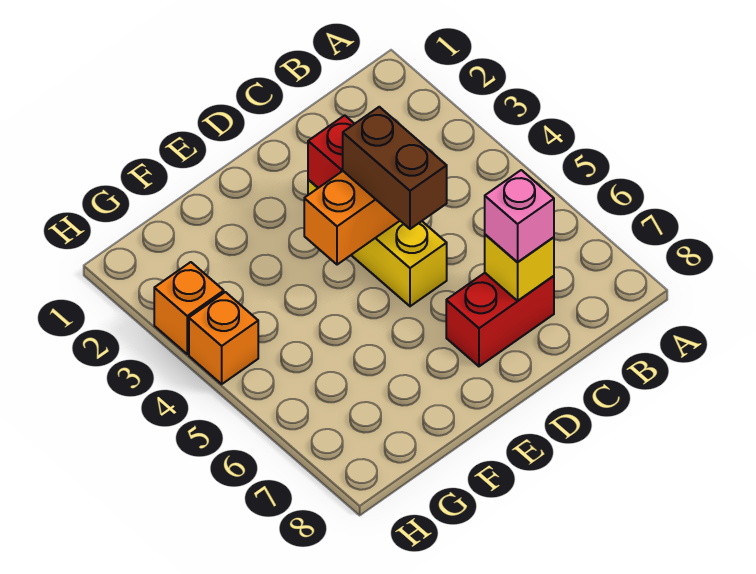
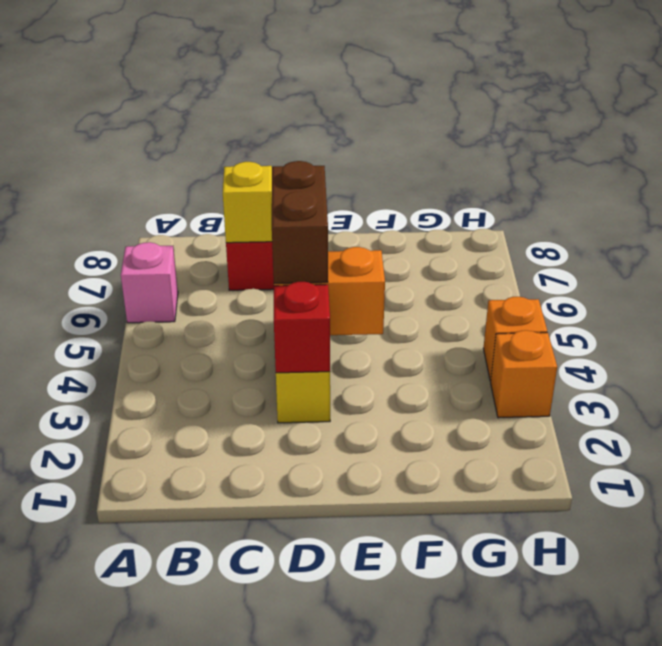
pink 1x1 brick [485,170,554,262] -> pink 1x1 brick moved to [121,242,178,323]

